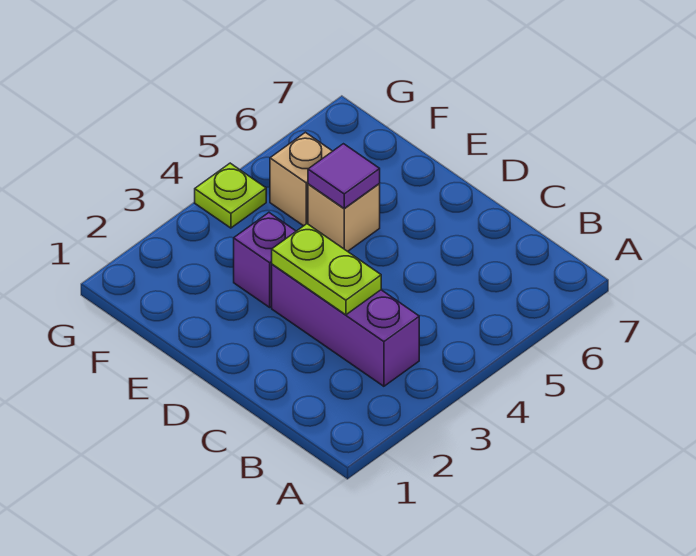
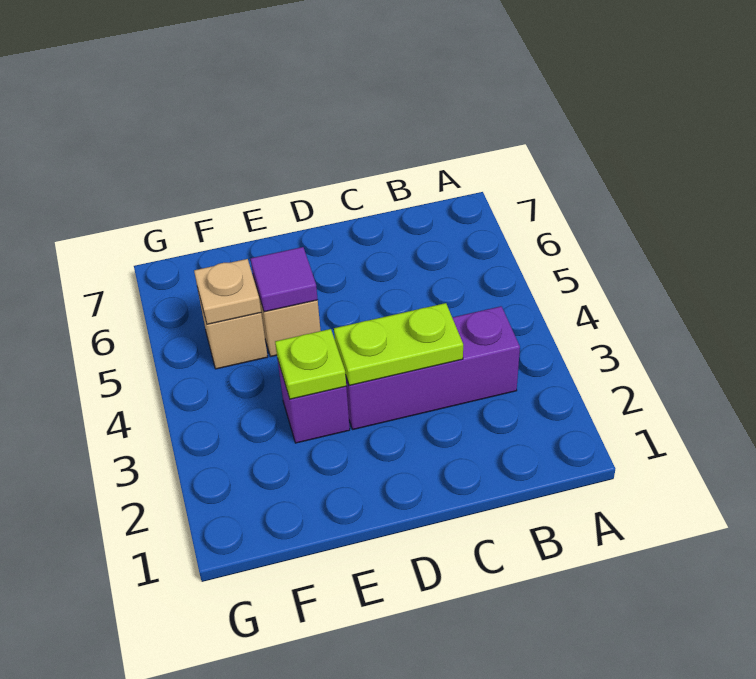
none -> tan 1x1 plate [194,259,261,324]
lime 1x1 plate [195,163,266,228] -> lime 1x1 plate moved to [275,329,346,399]

